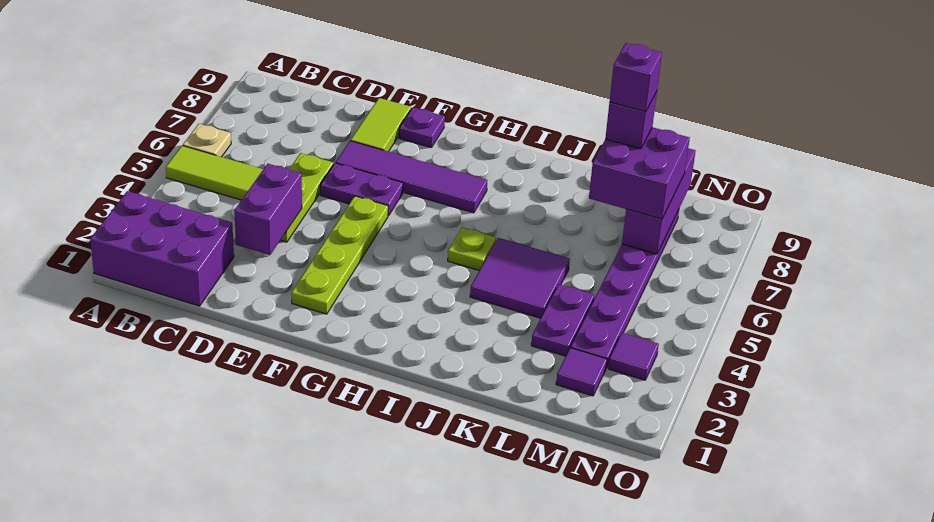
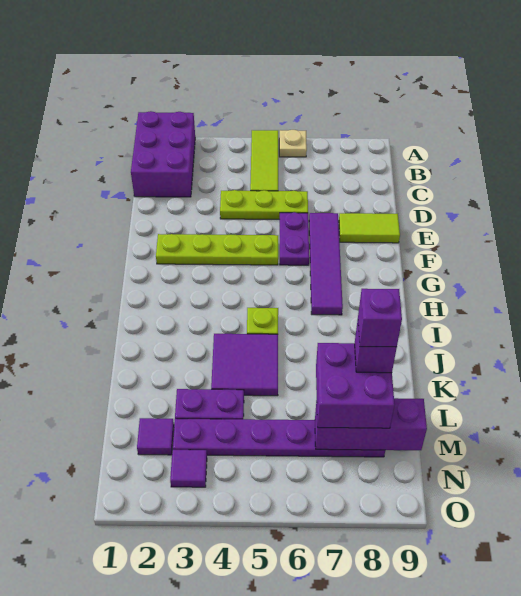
purple 1x2 brick [234,164,302,255] -> none
purple 1x1 plate [399,107,445,148] -> none

